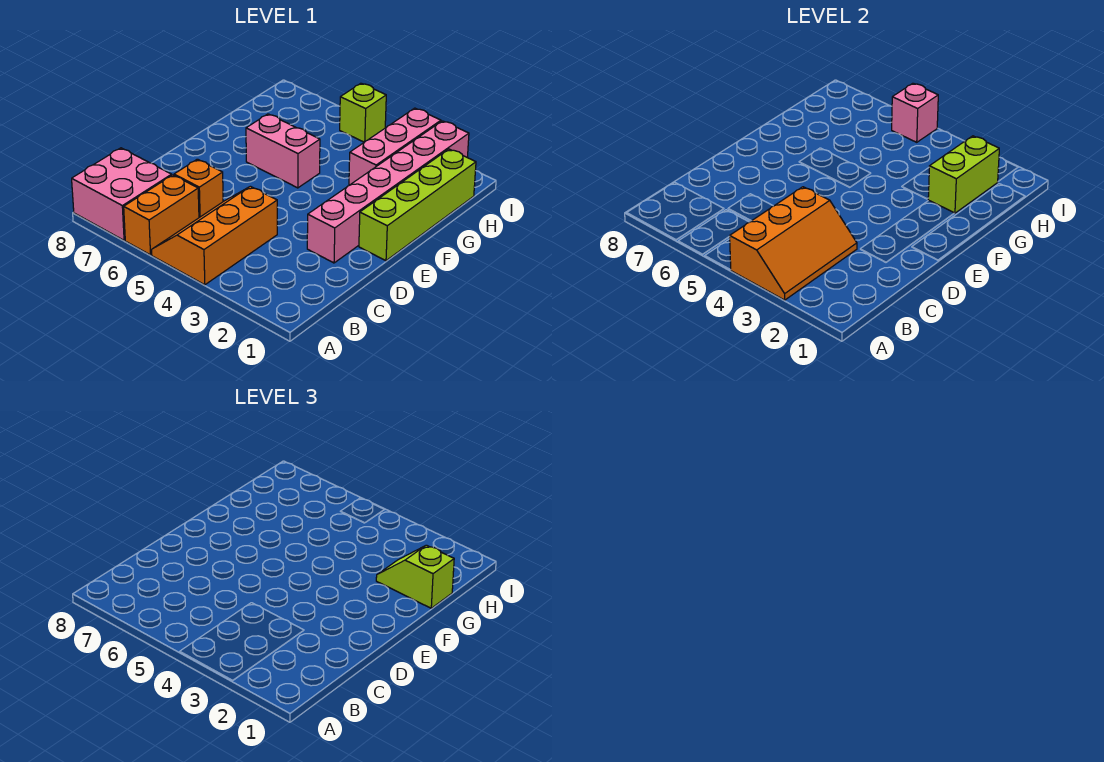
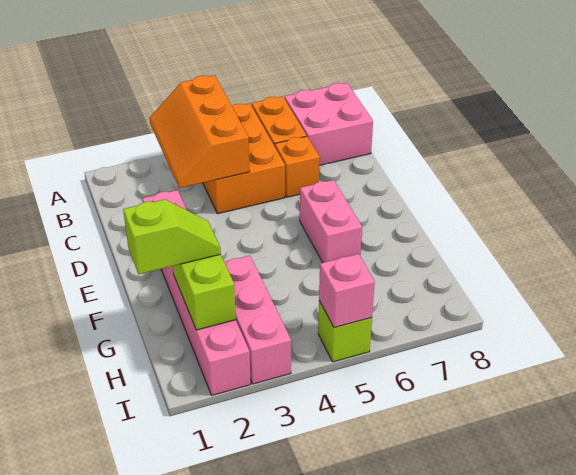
orange 2x3 slope [152,186,277,285] -> orange 2x3 brick [203,103,285,214]
lime 1x4 brick [359,149,476,261] -> none
pink 1x2 brick [246,114,320,188] -> pink 1x2 brick turned to [300,180,362,263]

